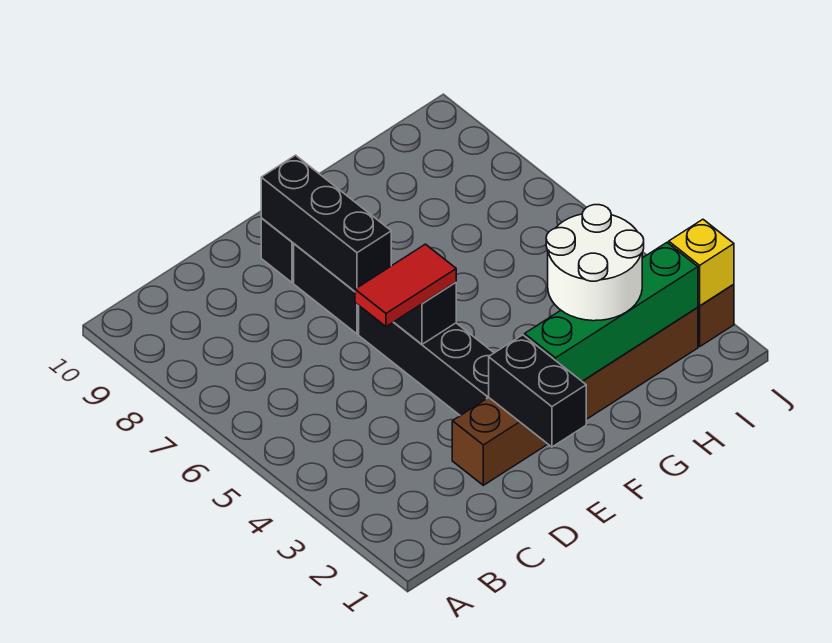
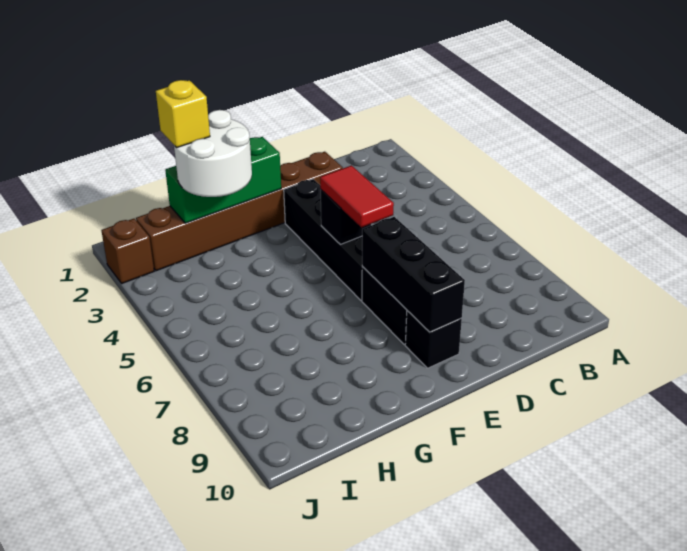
red 1x2 tile [355,244,456,327] -> red 1x2 tile turned to [320,166,394,227]
black 1x2 brick [489,335,586,447] -> none
green 1x4 brick [525,243,698,381] -> green 1x3 brick [165,137,281,223]
yellow 1x1 brick [669,219,734,306] -> yellow 1x1 brick moved to [156,80,210,148]

